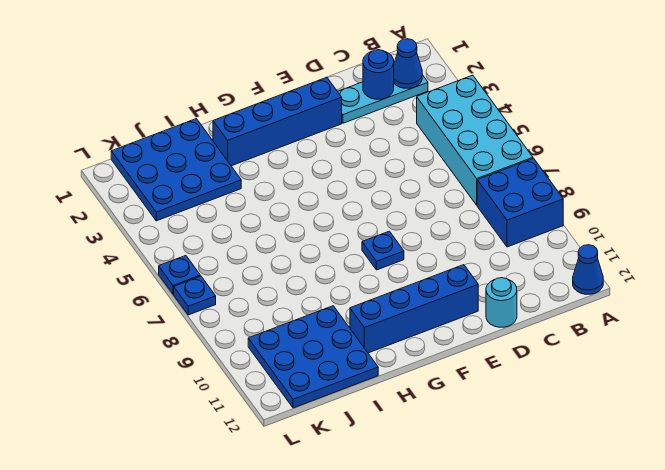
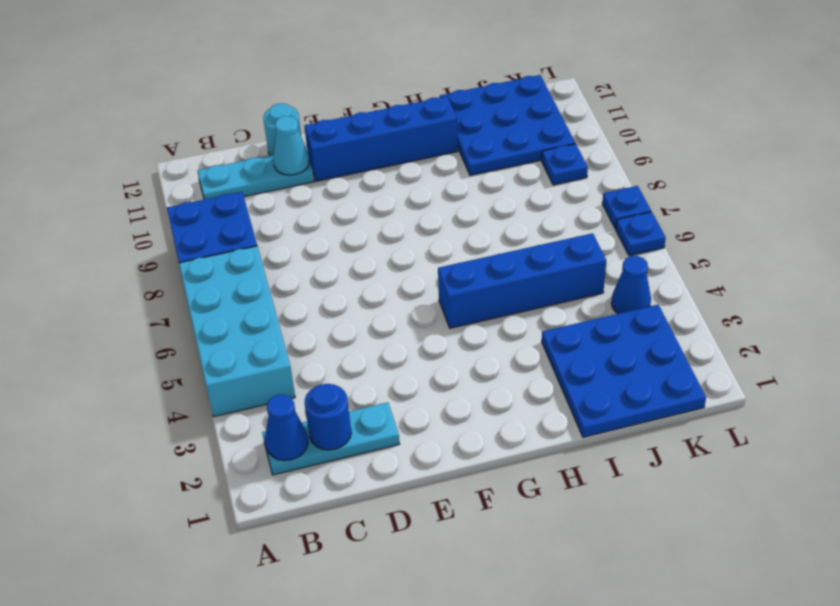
blue 1x1 cone [573,245,603,294] -> blue 1x1 cone moved to [611,256,651,314]
none -> cyan 1x3 plate [198,155,314,199]
none -> cyan 1x1 cone [273,116,309,175]
blue 1x4 brick [213,77,342,166] -> blue 1x4 brick moved to [438,233,606,328]
blue 1x1 plate [362,231,404,270] -> blue 1x1 plate moved to [542,144,588,185]

